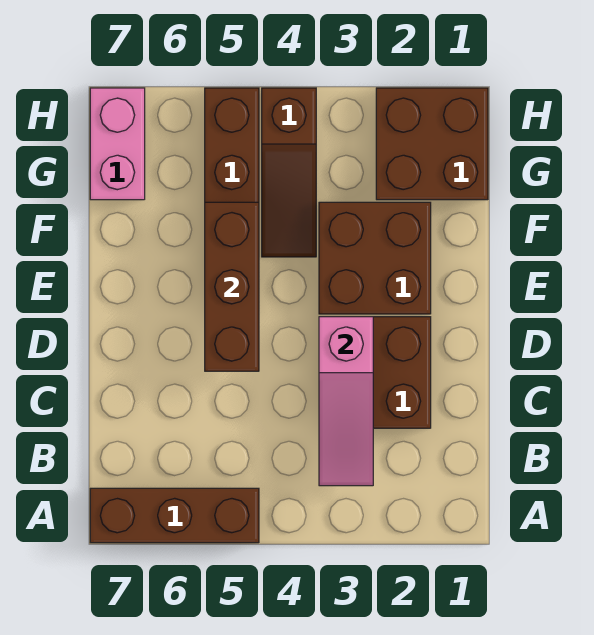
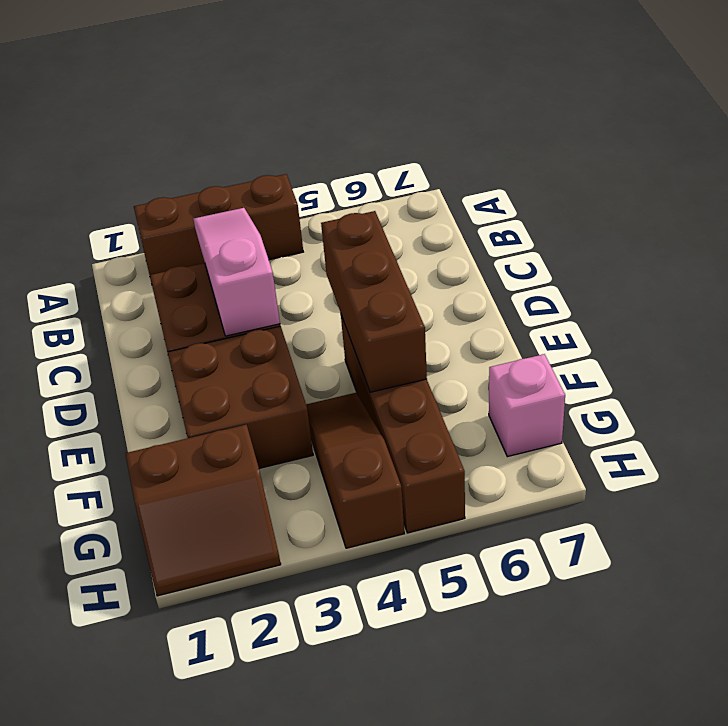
brown 1x3 brick [90,488,259,543] -> brown 1x3 brick moved to [134,174,303,275]
brown 2x2 brick [376,88,488,200] -> brown 2x2 slope [125,425,281,596]
pink 1x2 brick [90,88,145,200] -> pink 1x1 brick [489,354,565,457]

